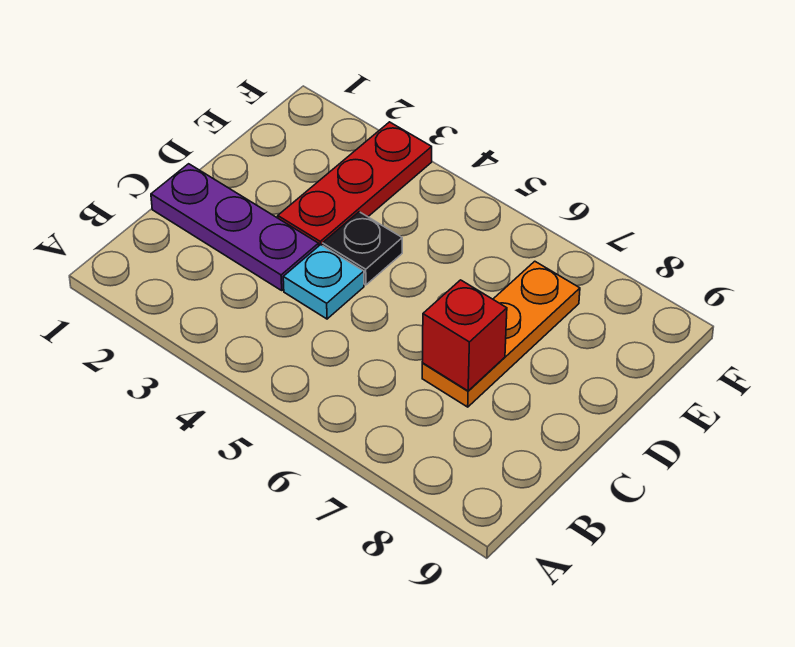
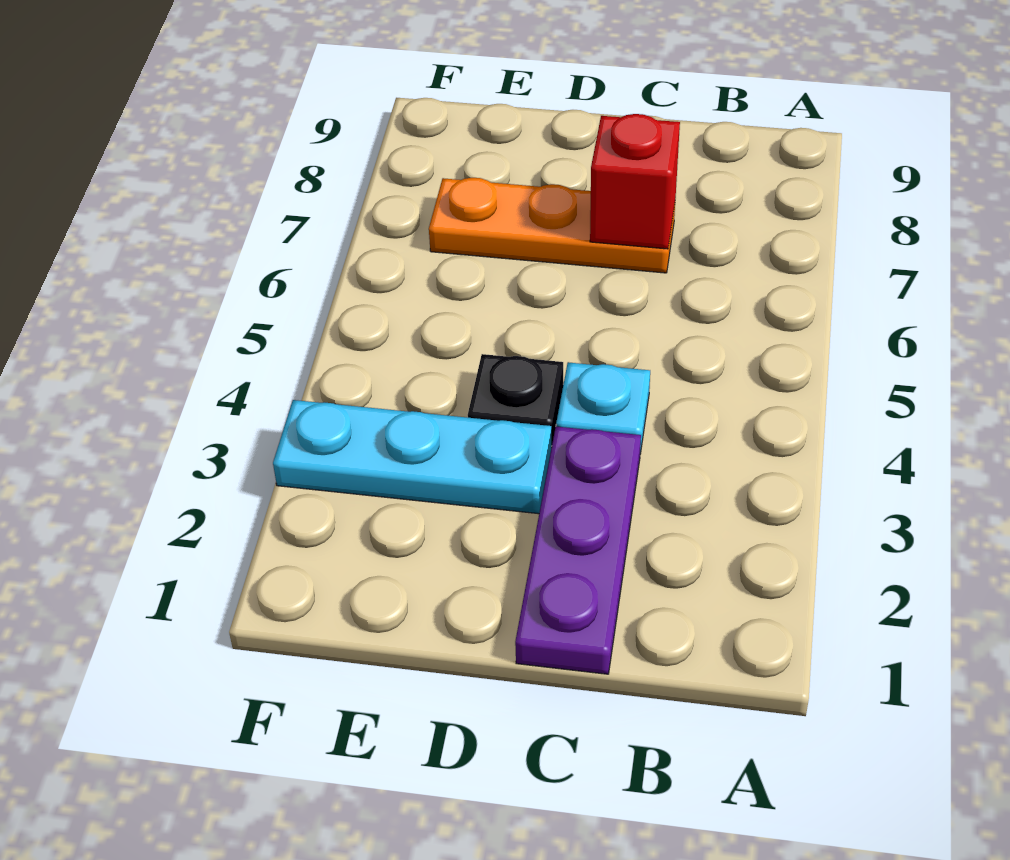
red 1x3 plate [278,122,432,246] -> cyan 1x3 plate [273,400,552,514]

